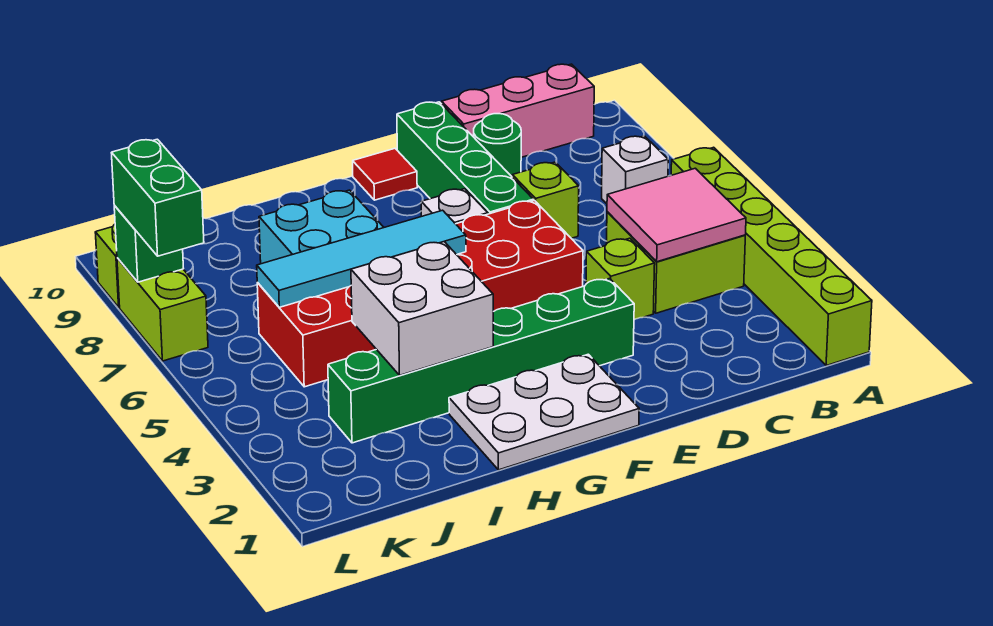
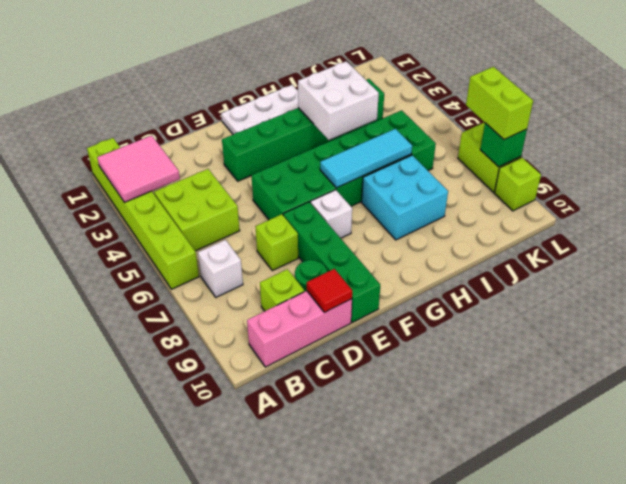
pink 2x2 tile [607,168,746,262] -> pink 2x2 tile moved to [97,135,180,203]
lime 1x1 brick [586,238,655,320] -> lime 1x1 brick moved to [260,269,304,311]
red 2x6 brick [257,201,583,387] -> green 2x6 brick [251,110,436,220]
red 1x1 tile [353,148,417,200] -> red 1x1 tile moved to [307,269,352,313]
cyan 1x4 tile [257,210,466,307] -> cyan 1x3 tile [320,129,412,188]
green 1x2 brick [112,139,204,256] -> lime 1x2 brick [466,67,533,140]

